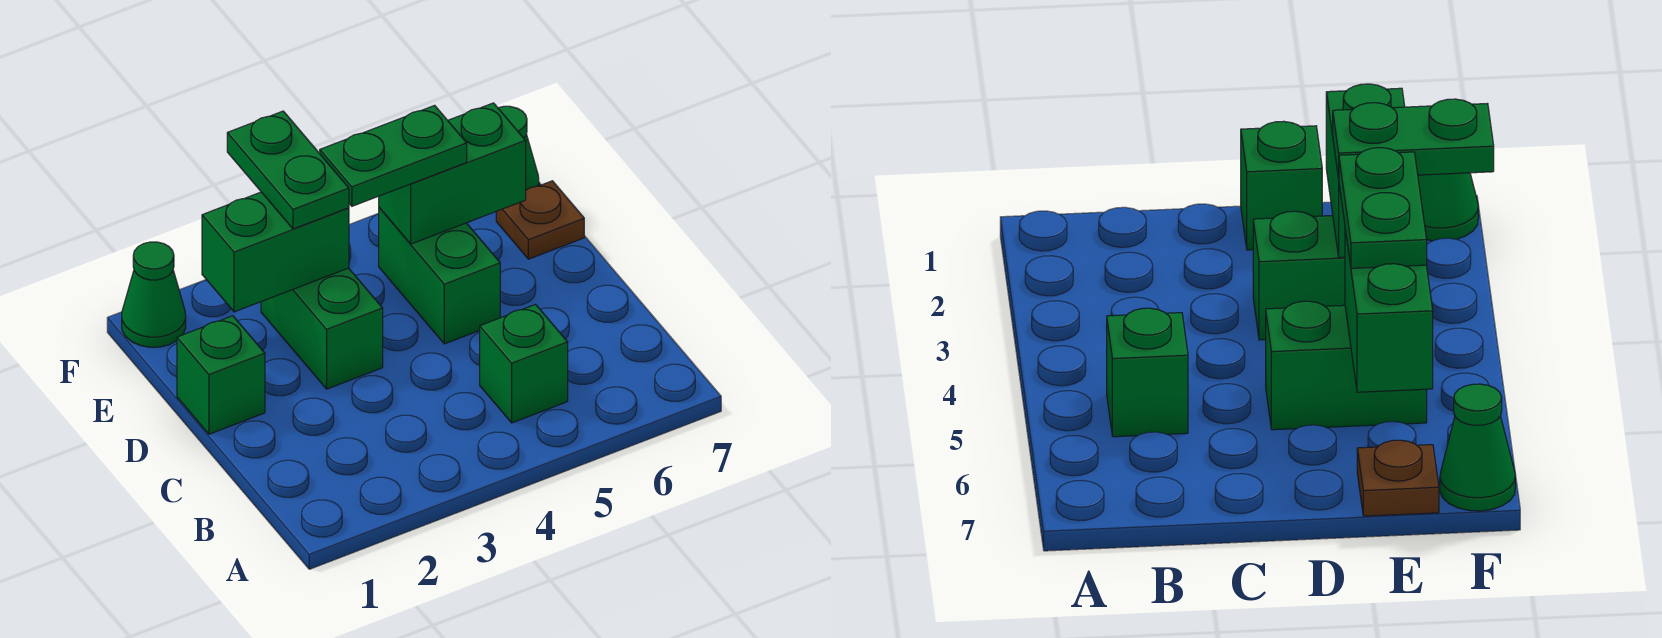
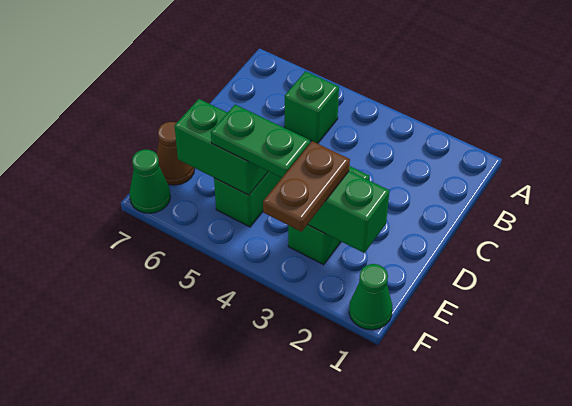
green 1x1 brick [177,316,265,434] -> none
green 1x2 plate [227,111,349,229] -> brown 1x2 plate [263,141,350,232]
brown 1x1 plate [496,181,584,259] -> brown 1x1 cone [157,122,195,185]

